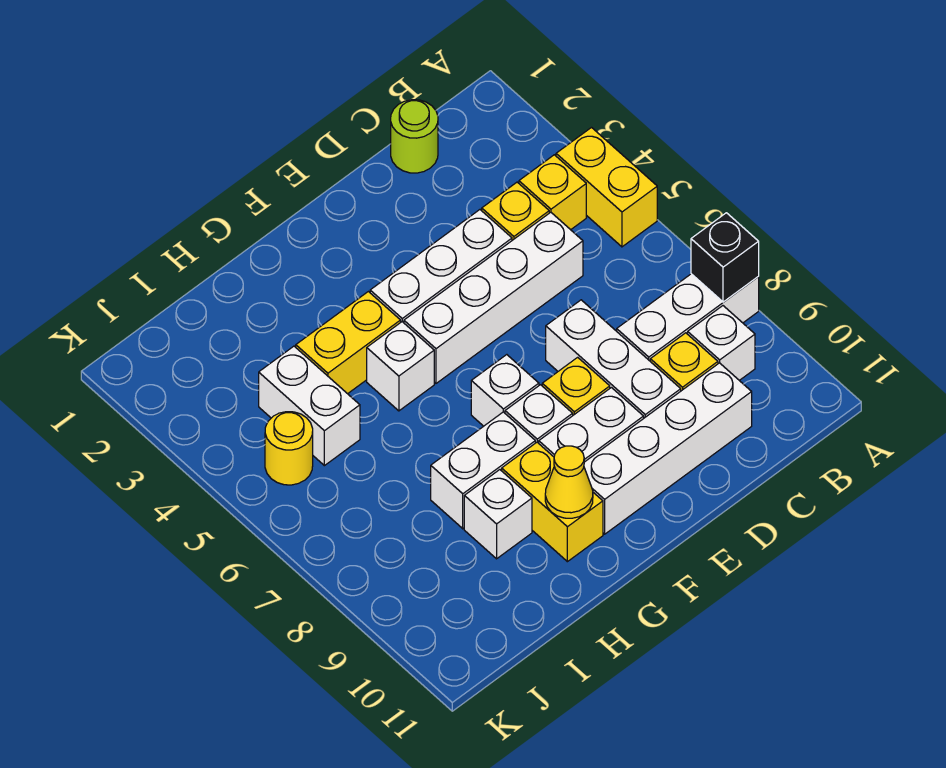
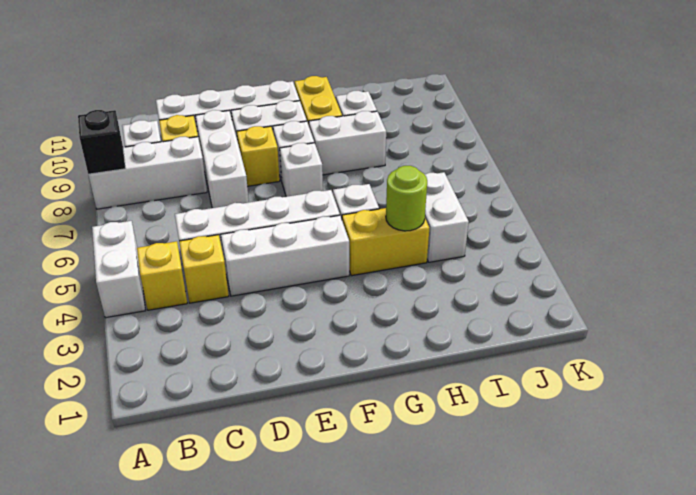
yellow 1x2 brick [556,128,657,247] -> white 1x2 brick [92,221,146,318]
lime 1x1 round brick [391,100,438,173] -> lime 1x1 round brick moved to [386,166,427,231]
yellow 1x1 cone [545,446,593,518] -> none
yellow 1x1 round brick [265,412,313,485] -> none

